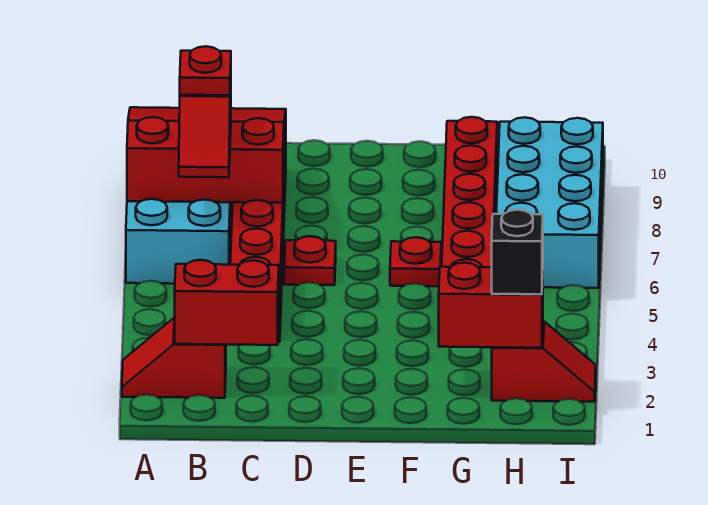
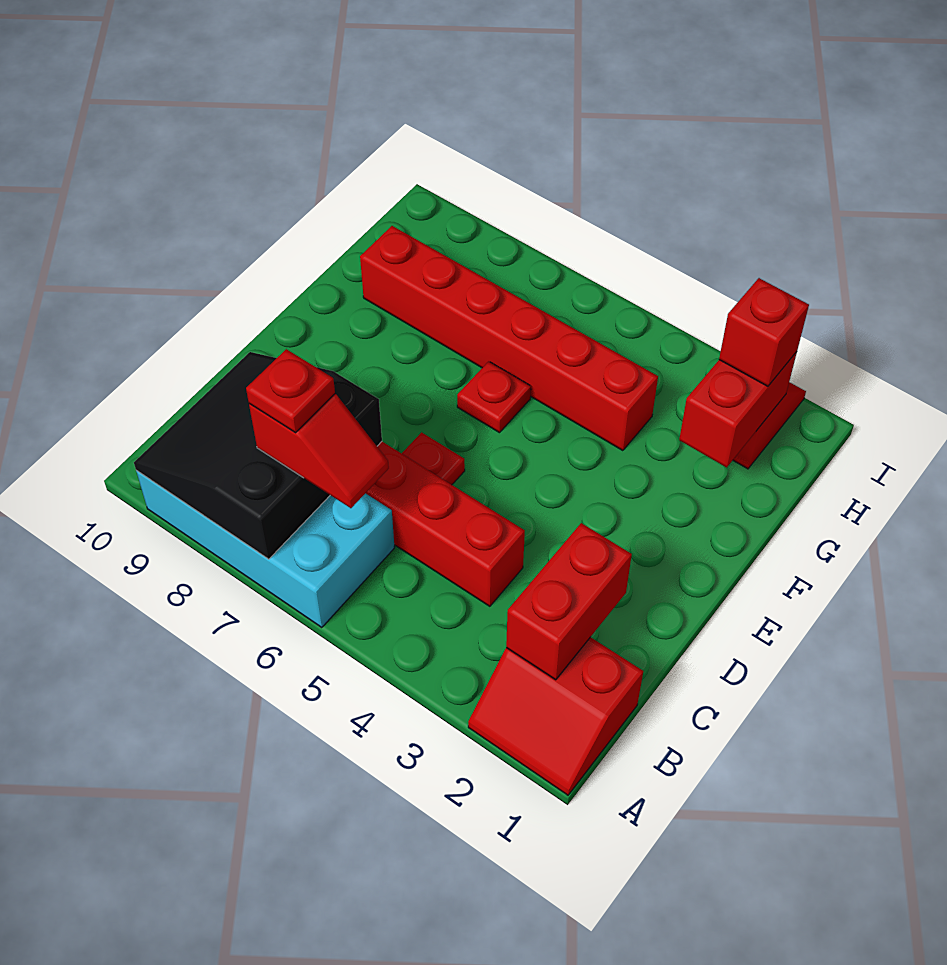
red 1x2 slope [122,318,226,398] -> red 2x2 slope [468,637,643,795]
red 3x3 slope [127,107,286,203] -> black 3x3 slope [134,352,382,559]
black 1x1 brick [492,210,543,294] -> red 1x1 brick [719,278,809,386]
cyan 2x4 brick [496,117,603,288] -> none

